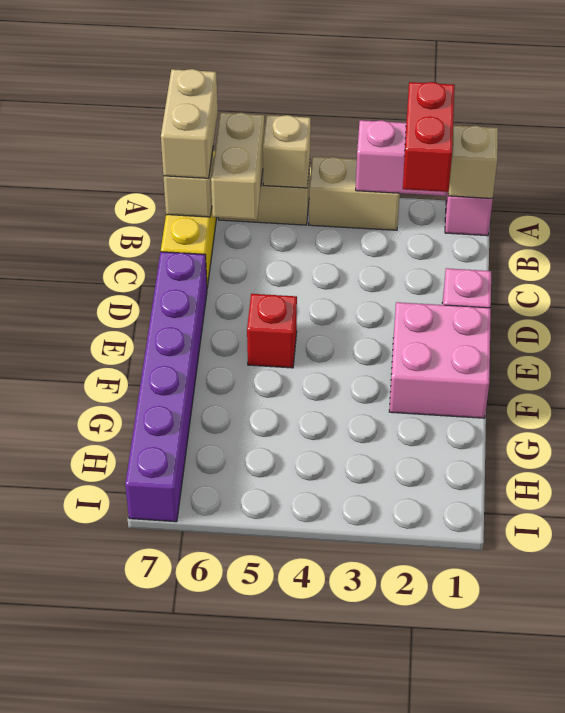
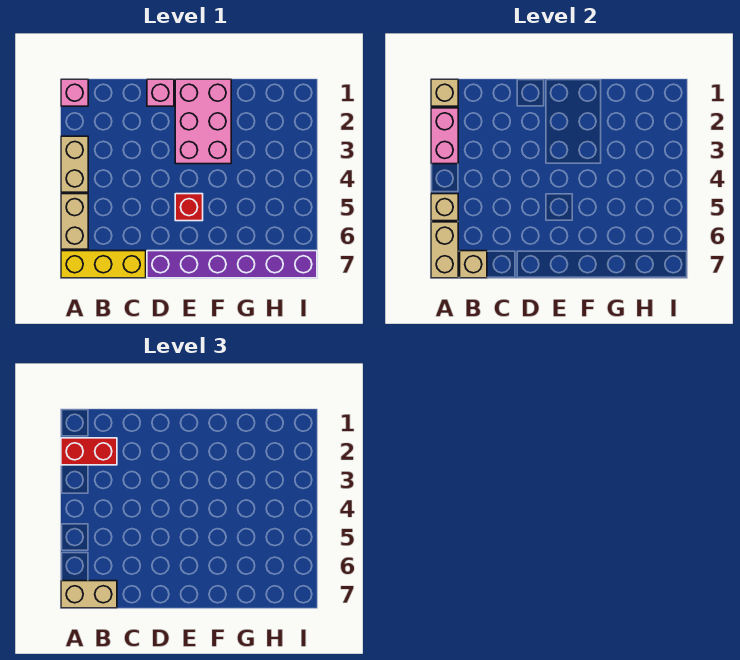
tan 1x2 brick [211,113,264,220] -> tan 1x2 brick turned to [431,222,458,278]
pink 2x2 brick [389,302,491,418] -> pink 2x3 brick [175,79,231,164]

